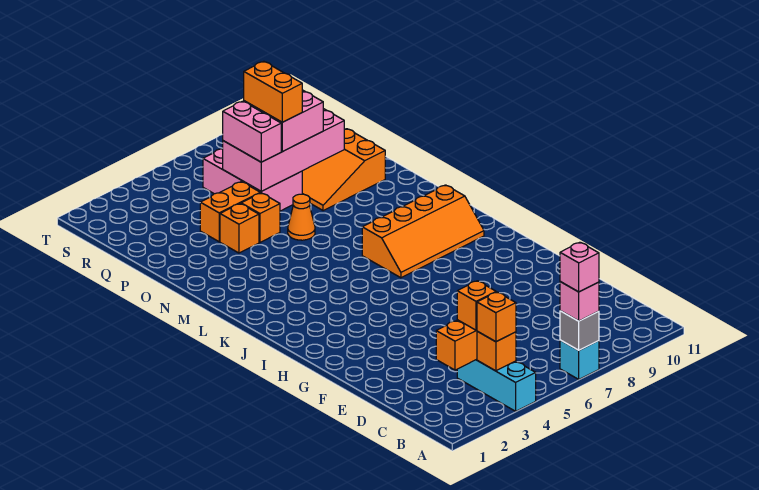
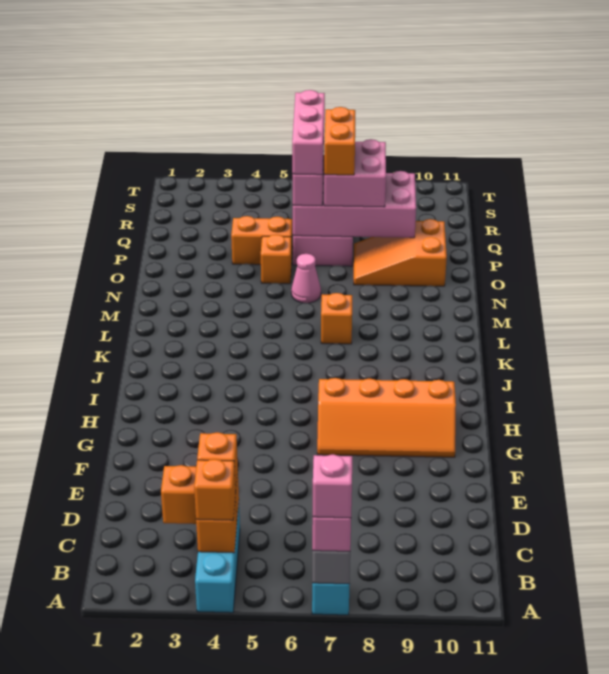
orange 2x4 slope [362,185,484,278] -> orange 2x4 slope moved to [317,378,456,457]
orange 1x1 cone [288,194,315,240] -> pink 1x1 cone [291,254,321,303]
orange 1x1 brick [220,204,259,253] -> orange 1x1 brick moved to [321,293,352,344]
none -> pink 1x3 brick [292,90,325,175]

